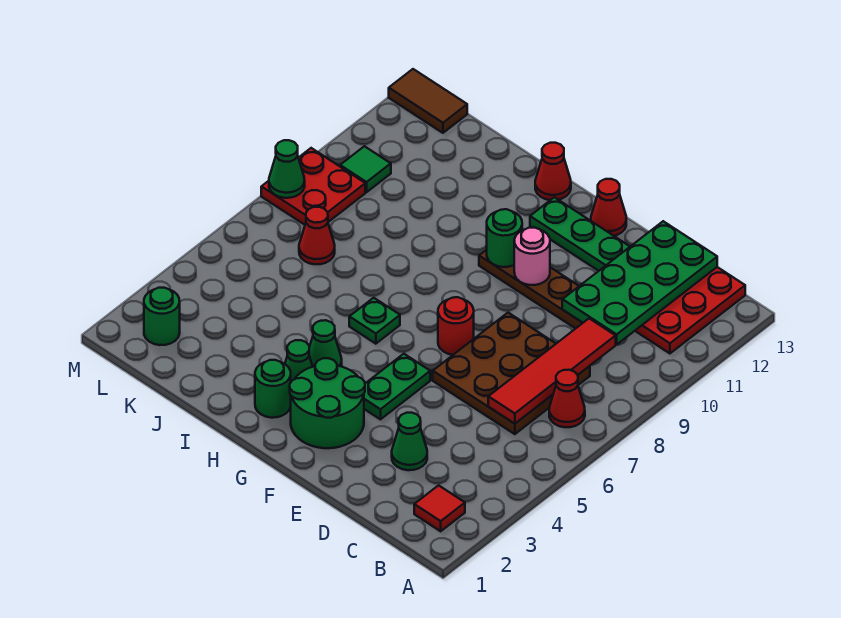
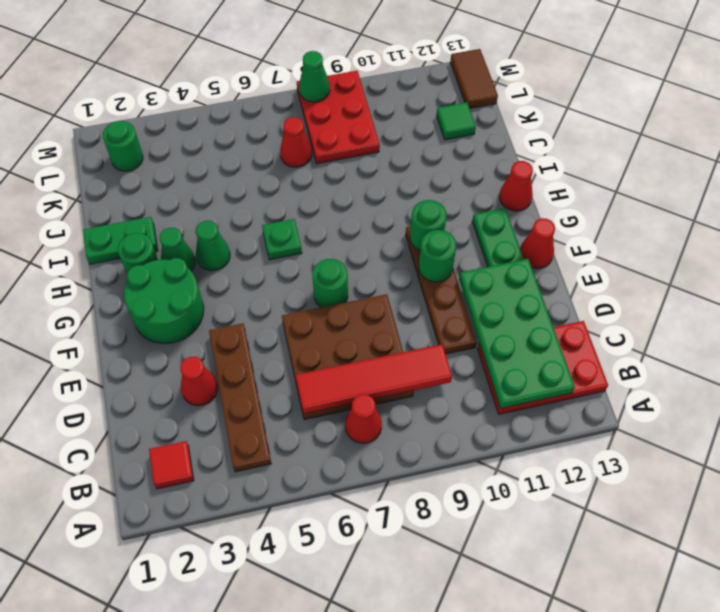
none -> brown 1x4 plate [209,323,271,472]
green 2x4 plate [562,221,717,344] -> green 2x4 plate turned to [459,259,575,409]
green 1x1 cone [392,413,427,470] -> red 1x1 cone [180,357,218,406]
green 1x2 plate [364,354,430,419] -> green 1x2 plate moved to [83,217,158,264]
red 1x1 round brick [438,297,474,355] -> green 1x1 round brick [312,259,348,307]
pink 1x1 round brick [514,228,550,285] -> green 1x1 round brick [419,230,456,282]
red 2x2 plate [261,148,365,225] -> red 2x3 plate [297,71,380,164]
green 1x1 tile [340,146,391,192] -> green 1x1 tile moved to [437,102,476,140]

